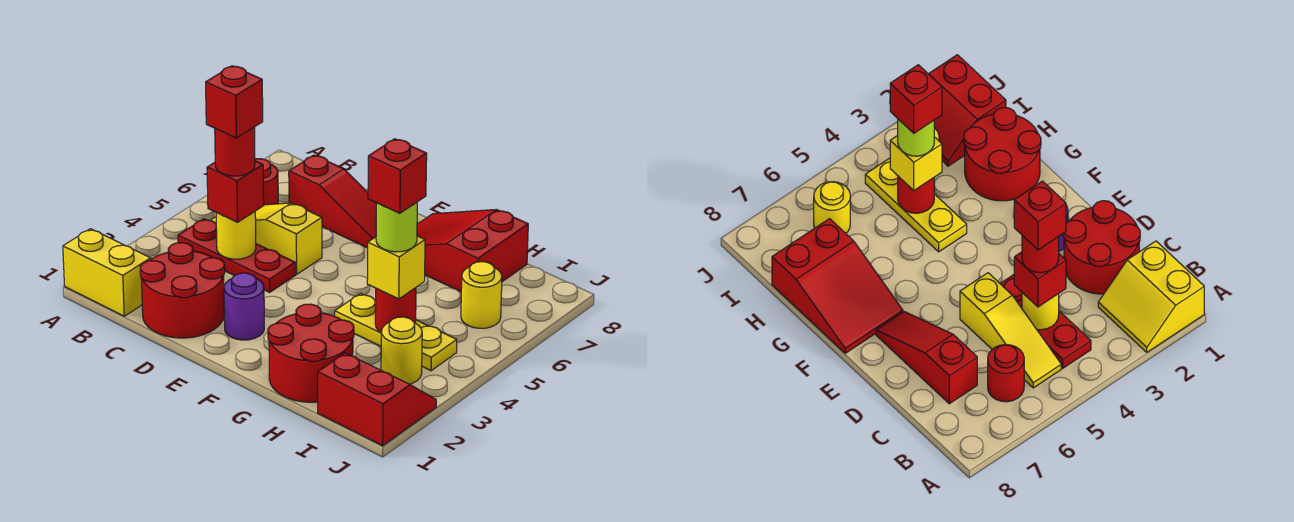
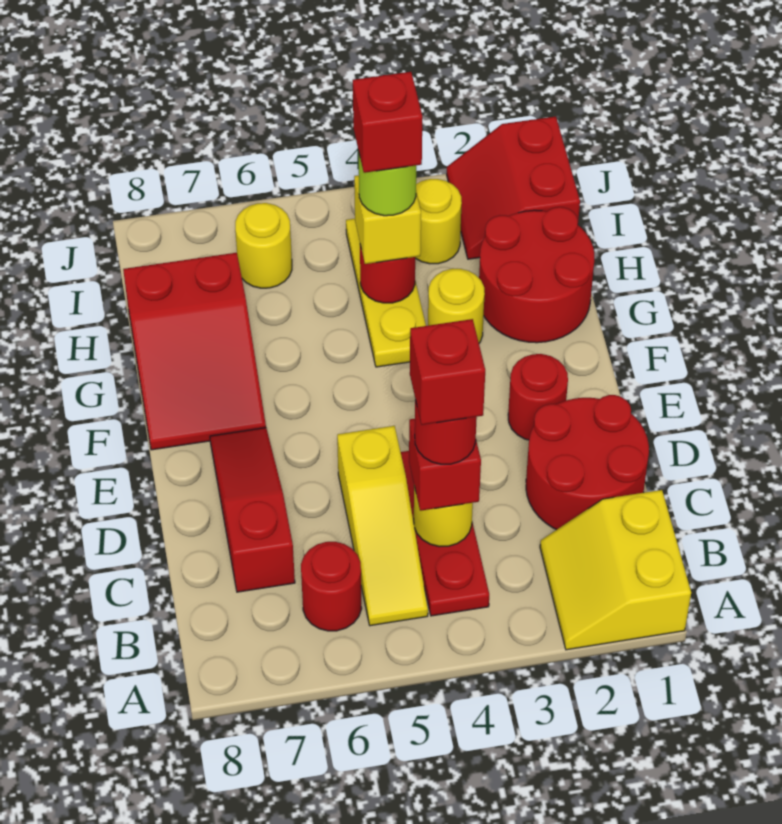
purple 1x1 round brick [224,273,264,340] -> red 1x1 round brick [508,354,568,440]
none -> yellow 1x1 round brick [428,269,485,343]

